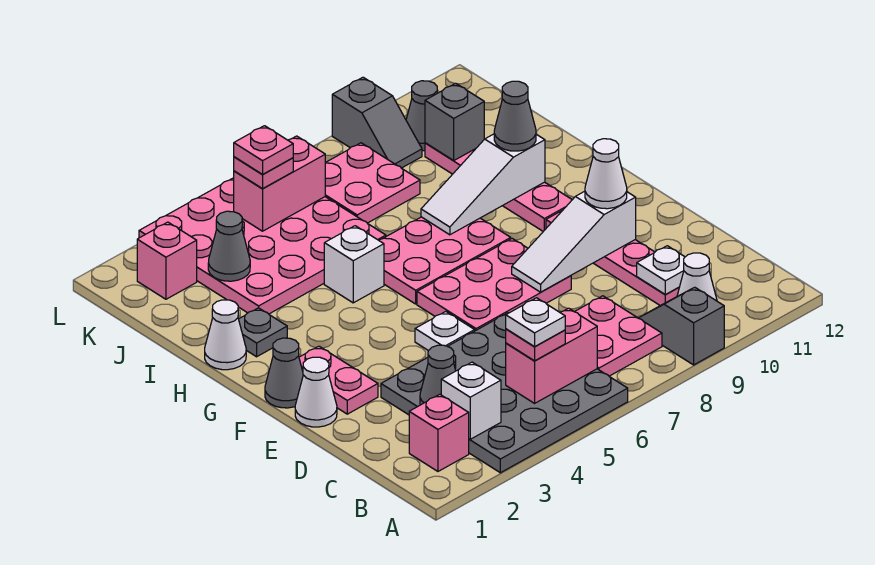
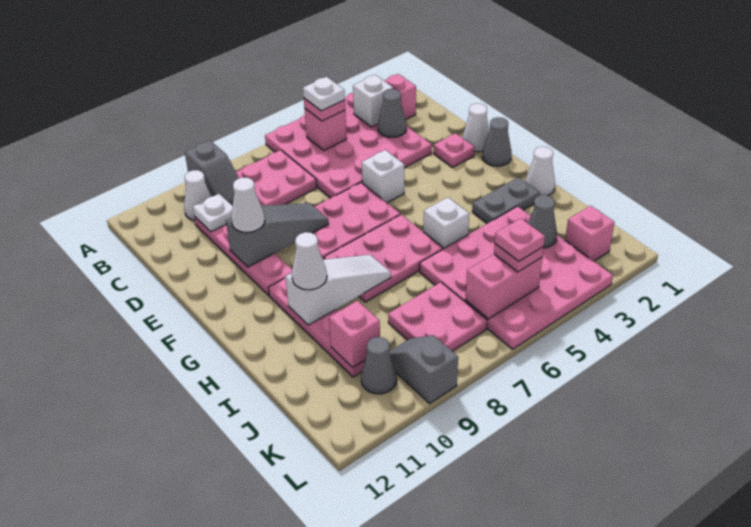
grey 4x4 plate [381,313,628,473] -> pink 4x4 plate [265,93,432,198]
pink 1x2 brick [506,308,597,403] -> pink 1x1 brick [304,108,347,150]
pink 1x2 plate [299,346,378,414] -> pink 1x1 plate [434,133,475,167]
white 1x1 plate [415,312,475,350] -> white 1x1 brick [362,150,404,203]
white 1x3 slope [512,191,636,292] -> grey 1x3 slope [226,203,329,267]
grey 1x1 plate [239,308,287,357] -> grey 1x2 plate [472,177,539,223]
grey 1x1 cone [494,81,536,151] -> white 1x1 cone [292,232,327,290]
grey 1x1 brick [425,83,484,161] -> pink 1x1 brick [329,301,380,368]

